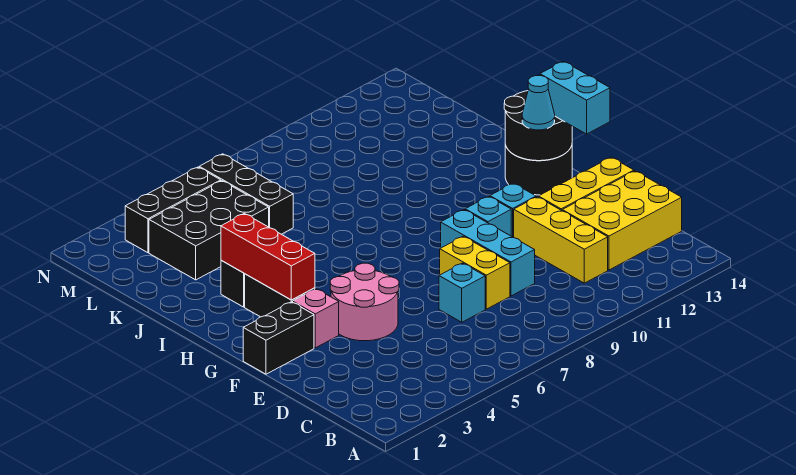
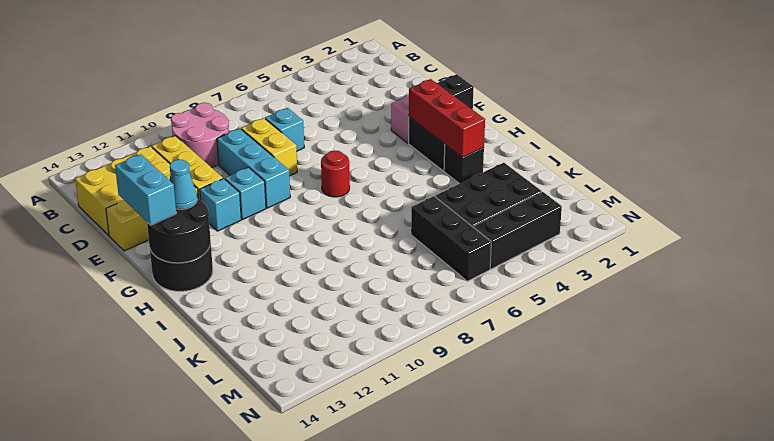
pink 2x2 round brick [330,263,399,341] -> pink 2x2 round brick moved to [171,103,229,167]
none -> red 1x1 round brick [321,151,350,197]

